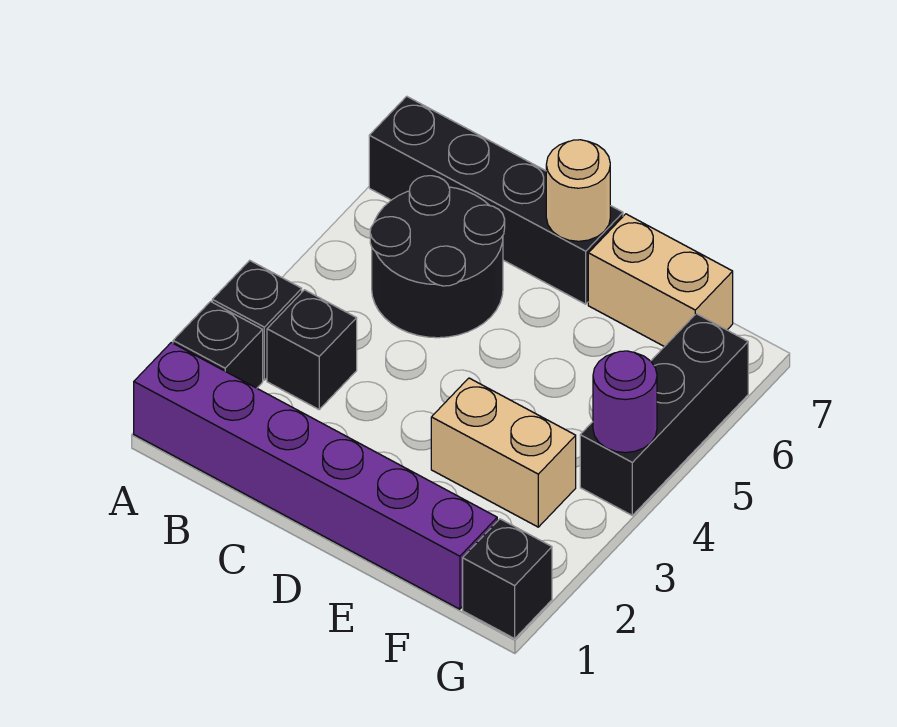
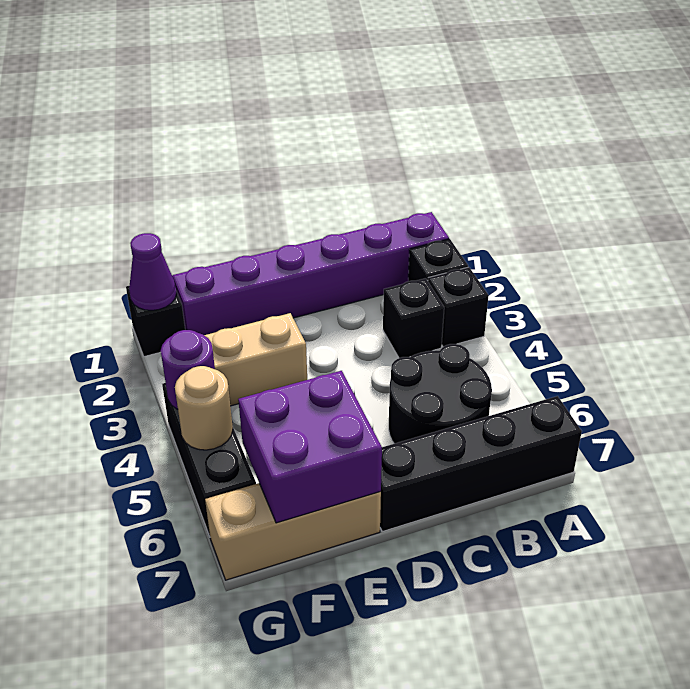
tan 1x1 round brick [546,140,610,241] -> tan 1x1 round brick moved to [175,366,233,450]
none -> purple 2x2 brick [238,371,382,523]
tan 1x2 brick [588,214,733,347] -> tan 1x3 brick [205,483,381,580]
none -> purple 1x1 cone [129,233,177,310]

